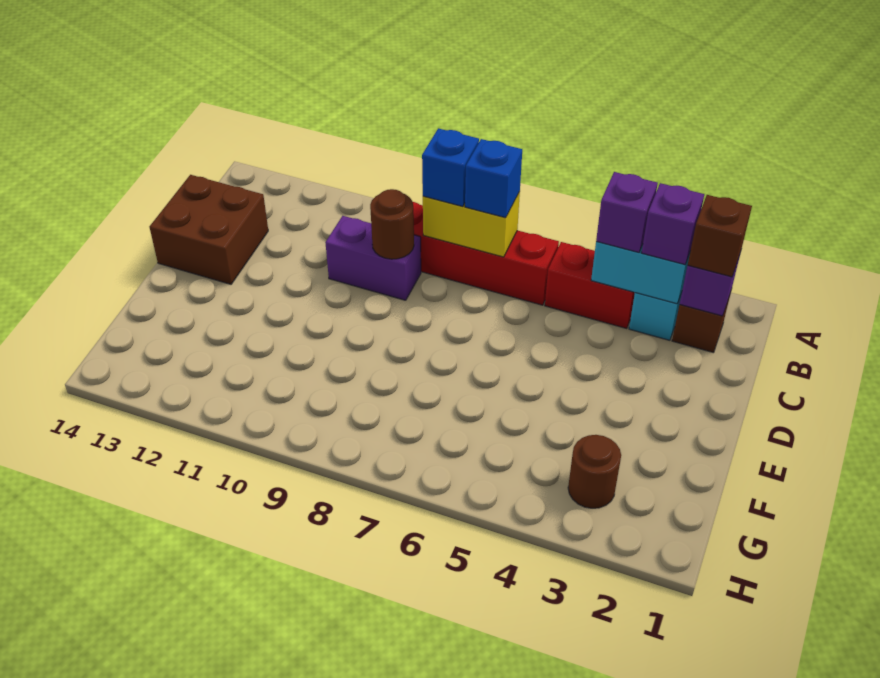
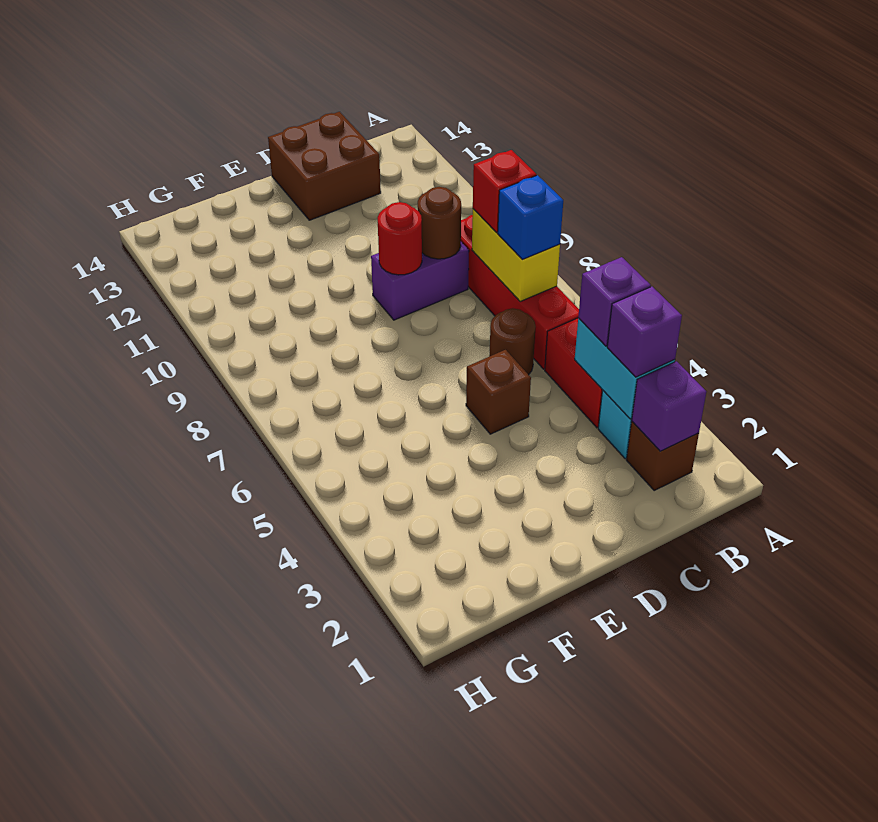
brown 1x1 brick [688,195,752,277] -> brown 1x1 brick moved to [466,350,531,434]
blue 1x1 brick [422,128,479,207] -> red 1x1 brick [473,150,536,232]
purple 1x2 brick [325,216,421,300] -> purple 1x2 brick turned to [371,242,469,320]
none -> red 1x1 round brick [378,202,422,275]
brown 1x1 round brick [568,435,621,508] -> brown 1x1 round brick moved to [489,308,536,375]

